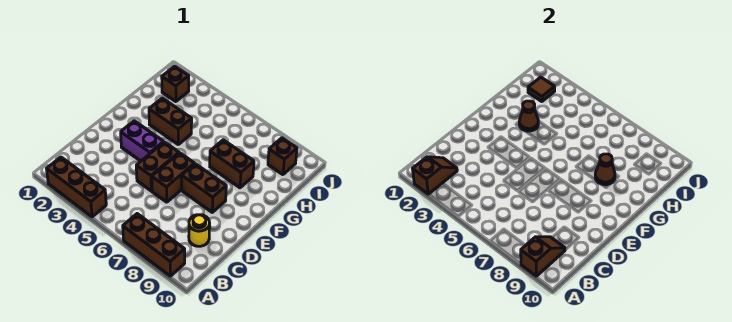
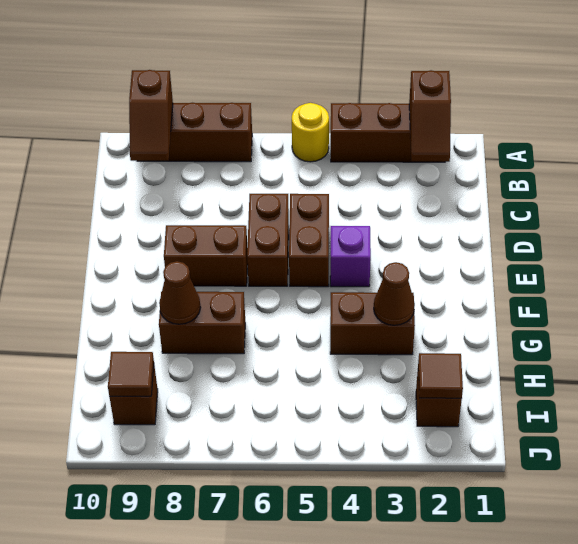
yellow 1x1 round brick [189,215,210,246] -> yellow 1x1 round brick moved to [292,103,329,162]
purple 1x2 brick [121,121,164,161] -> purple 1x1 brick [330,226,371,287]
none -> brown 1x1 tile [108,352,154,396]

